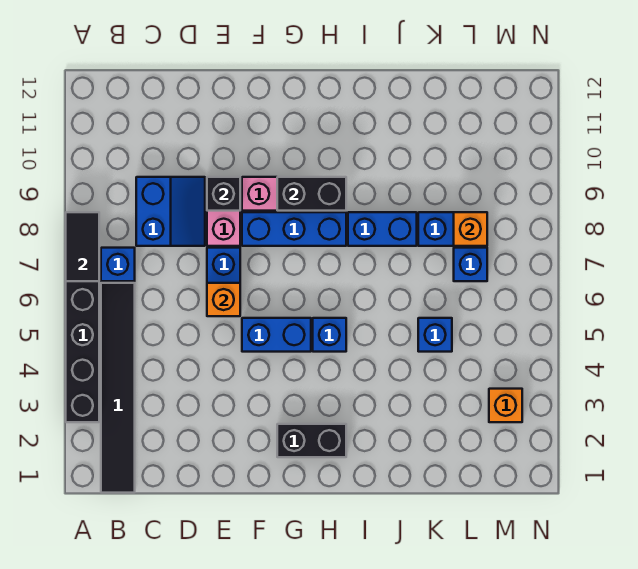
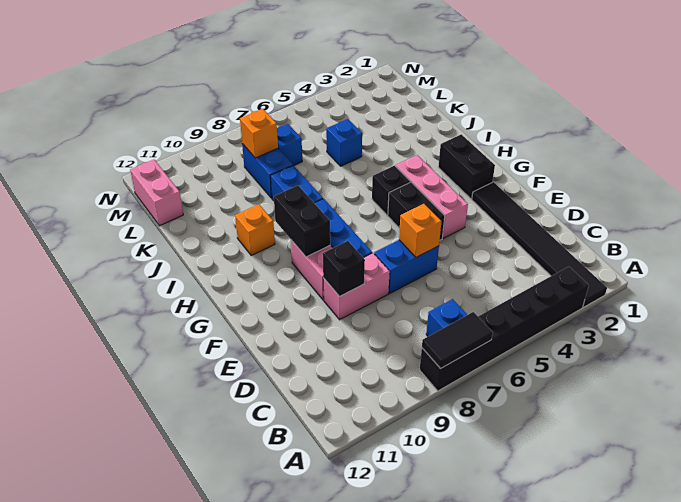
black 1x6 tile [101,283,135,493] -> black 1x6 tile turned to [472,182,607,307]
blue 2x2 slope [136,177,205,246] -> none
none -> pink 1x3 brick [396,155,468,238]
blue 1x2 brick [242,318,311,352] -> black 1x2 brick [388,182,445,240]
blue 1x1 brick [313,318,346,352] -> black 1x1 brick [372,166,410,215]
none -> pink 1x2 brick [130,160,183,226]
orange 1x1 brick [489,389,522,422] -> orange 1x1 brick moved to [235,204,275,255]

